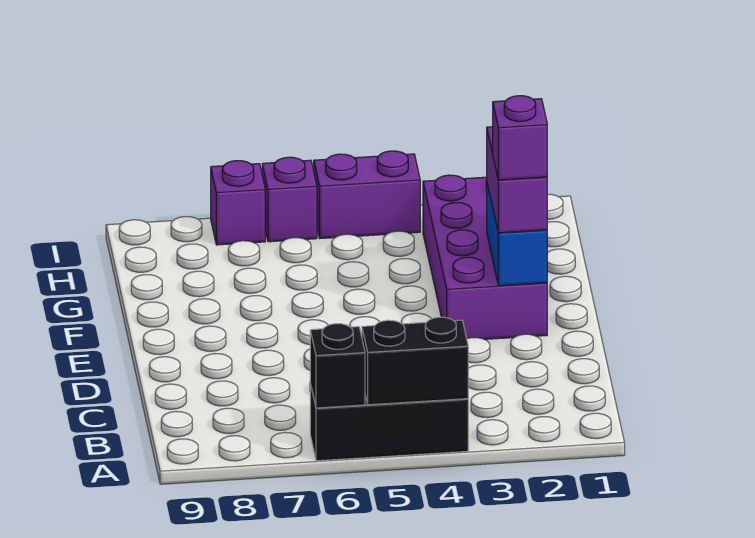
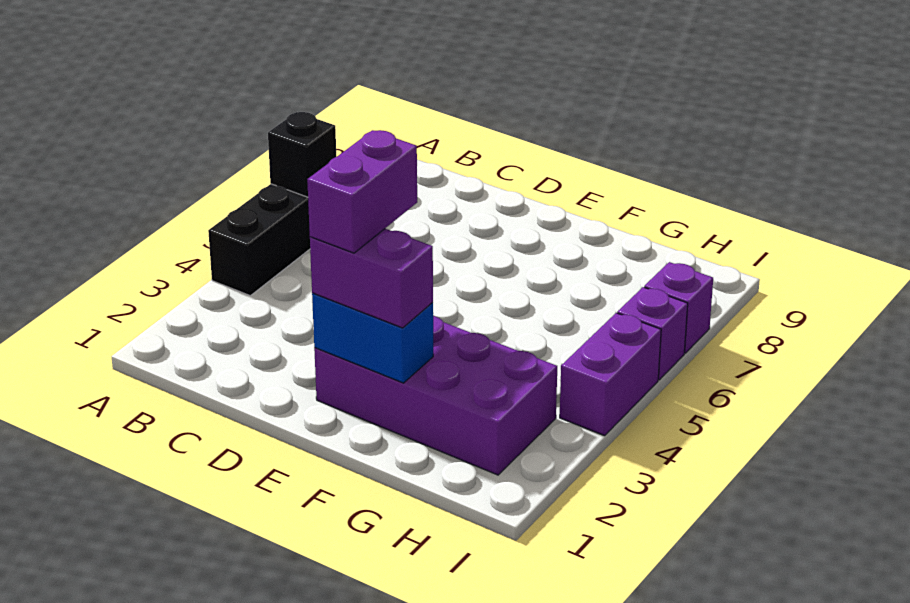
black 1x2 brick [362,317,468,405] -> none
purple 1x1 brick [493,96,547,180] -> purple 1x2 brick [307,130,417,253]

